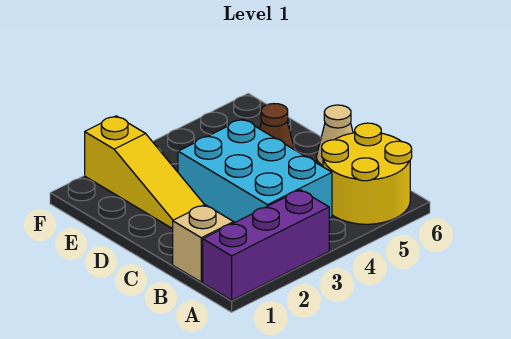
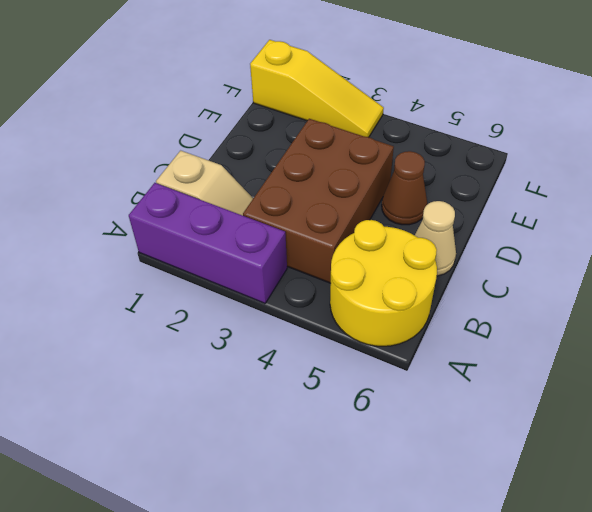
cyan 2x3 brick [178,119,332,222] -> brown 2x3 brick [243,119,394,283]
yellow 1x3 slope [85,116,204,229] -> yellow 1x3 slope turned to [250,40,384,137]

